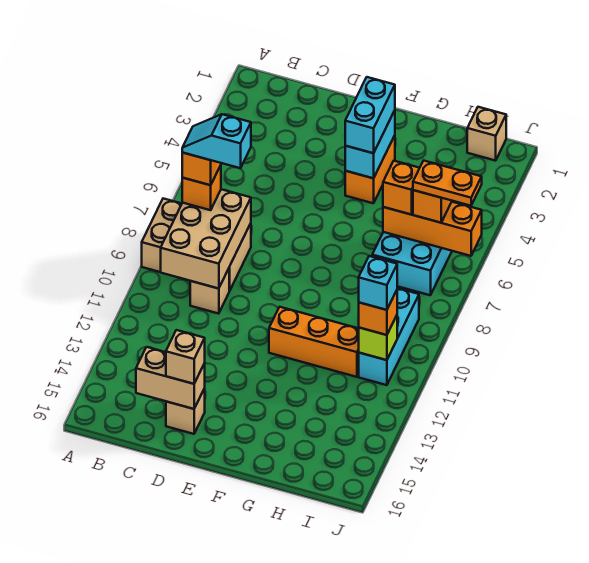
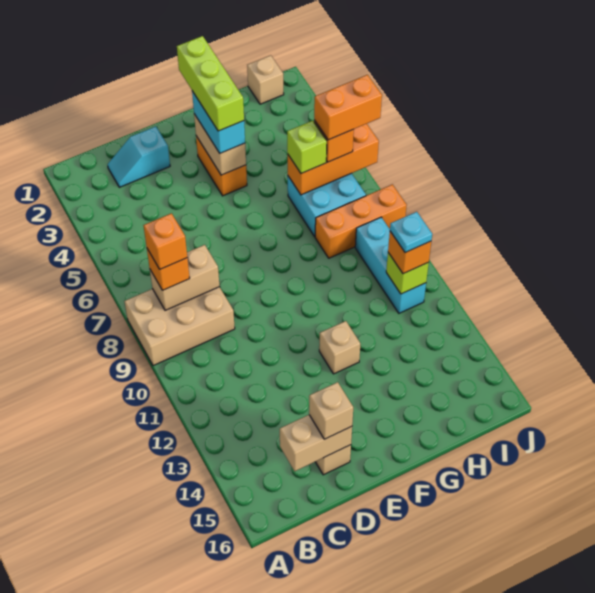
tan 2x3 brick [161,189,251,289] -> tan 1x2 brick [150,245,220,310]
cyan 1x2 slope [182,114,251,168] -> cyan 1x2 slope moved to [108,127,170,187]
tan 1x1 brick [190,269,229,314] -> tan 1x1 brick moved to [319,321,360,374]
none -> lime 1x3 brick [177,36,244,131]
cyan 1x2 brick [345,110,395,178] -> tan 1x2 brick [194,114,246,175]
orange 1x3 brick [269,307,359,377] -> orange 1x3 brick moved to [315,184,407,258]
orange 1x1 brick [383,161,419,215] -> lime 1x1 brick [287,121,327,173]
orange 1x2 plate [413,161,482,206] -> orange 1x2 brick [314,75,382,140]
cyan 1x1 brick [359,256,397,310] -> cyan 1x1 plate [390,212,432,253]

